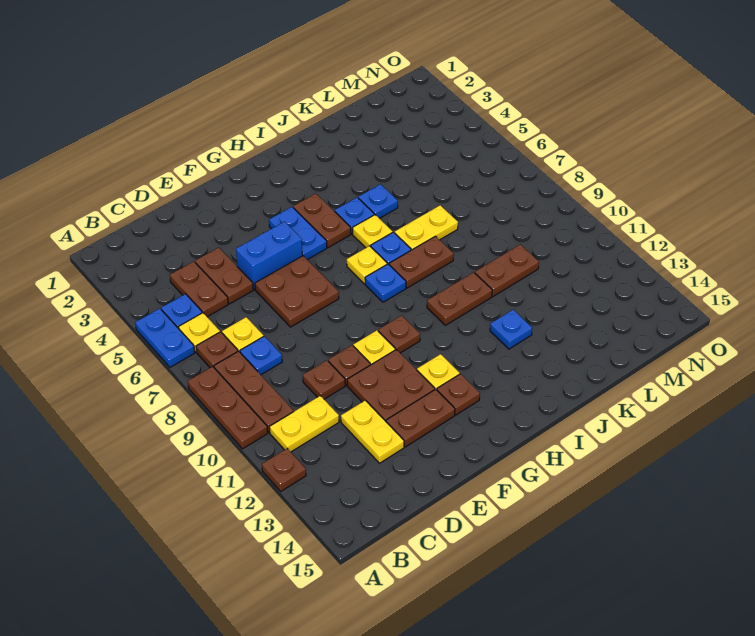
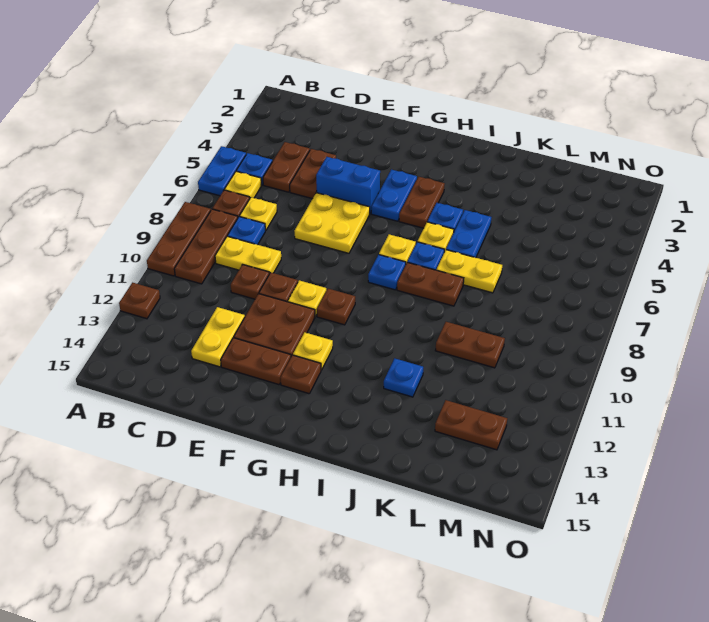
yellow 1x2 plate [269,396,339,452] -> yellow 1x2 plate moved to [215,236,281,274]
brown 2x2 plate [255,256,339,327] -> yellow 2x2 plate [295,193,370,253]
brown 1x2 plate [427,272,492,325] -> brown 1x2 plate moved to [435,400,507,450]
blue 1x1 plate [358,184,398,218] -> blue 1x2 plate [446,210,491,258]

